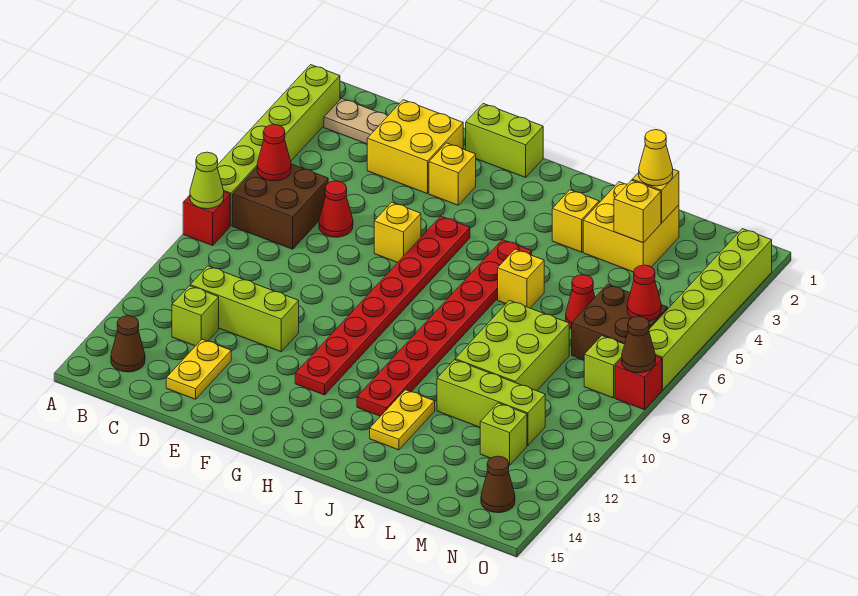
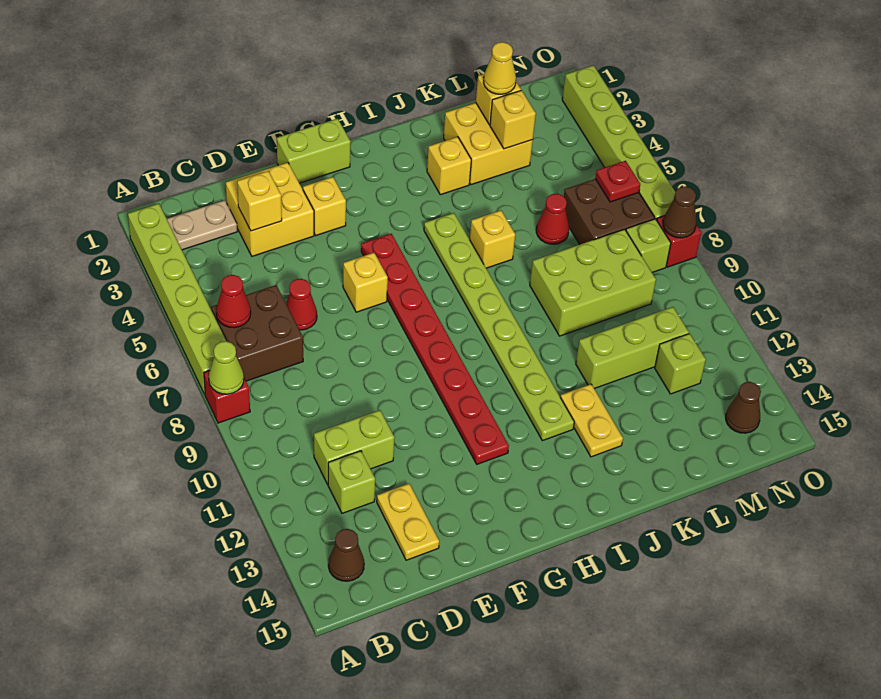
lime 1x3 brick [190,266,299,352] -> lime 1x2 brick [314,410,395,484]
none -> yellow 1x1 brick [237,171,282,231]
red 1x8 plate [357,240,532,416] -> lime 1x8 plate [424,213,574,441]
lime 2x3 brick [455,300,569,391] -> lime 2x3 brick turned to [530,229,656,336]
red 1x1 cone [627,265,661,321] -> red 1x1 plate [595,161,640,202]

